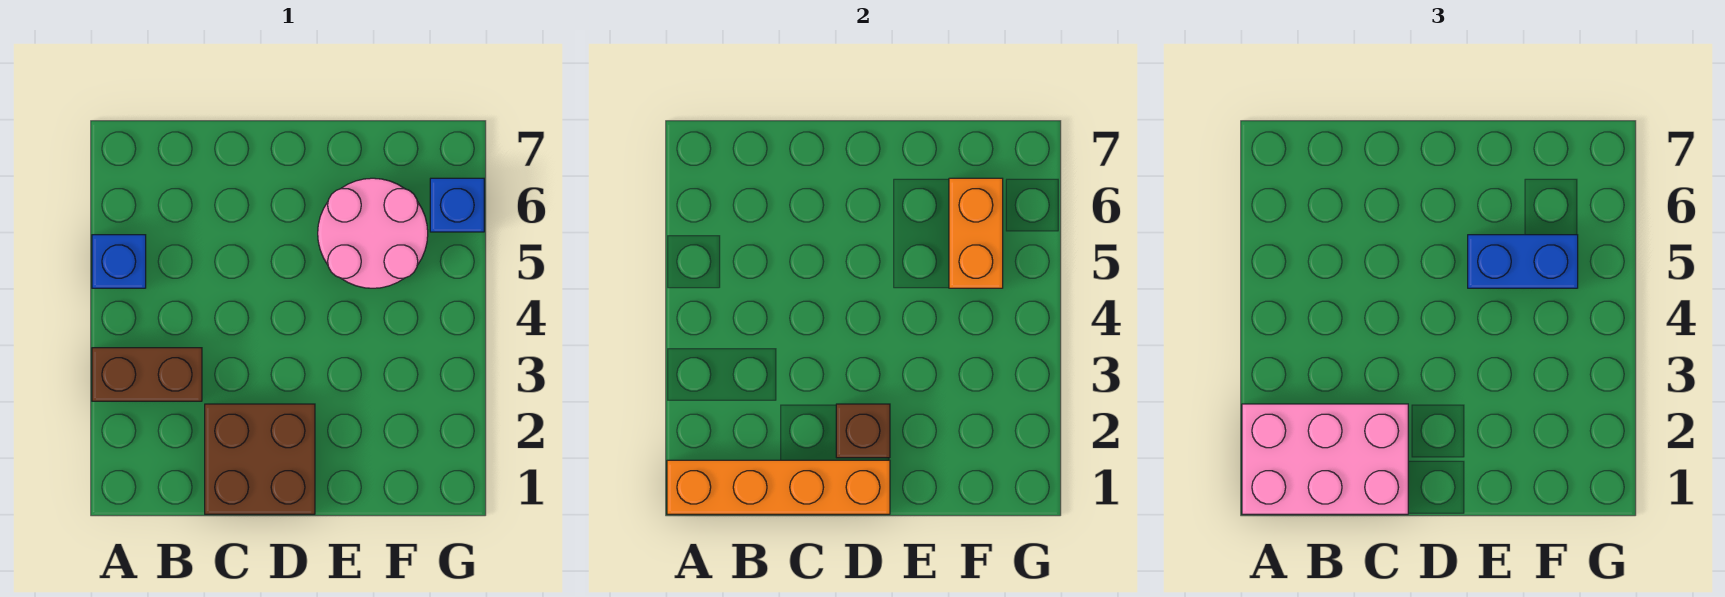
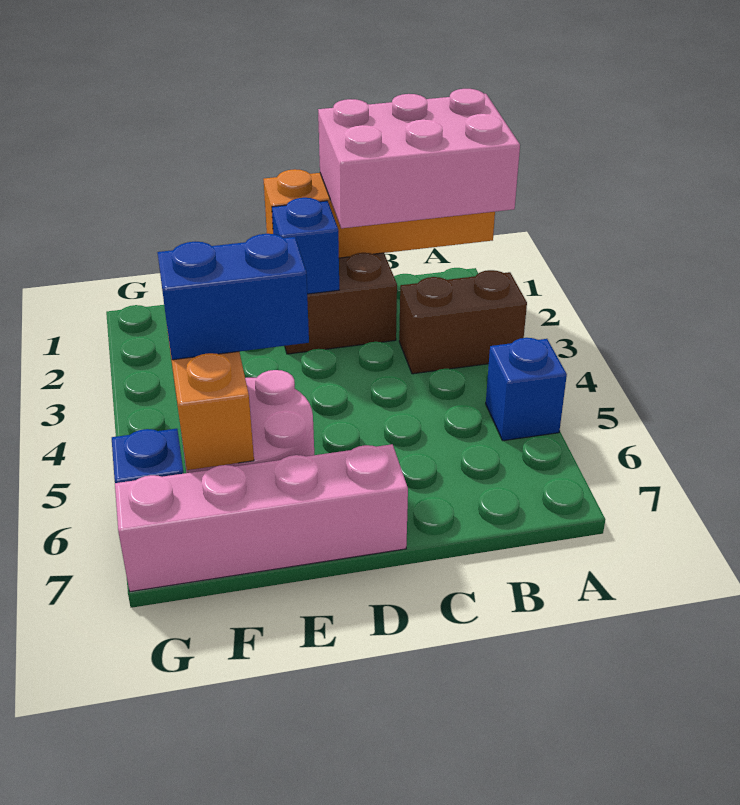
brown 1x1 brick [836,404,890,458] -> blue 1x1 brick [272,198,339,294]
none -> pink 1x4 brick [115,444,408,592]

